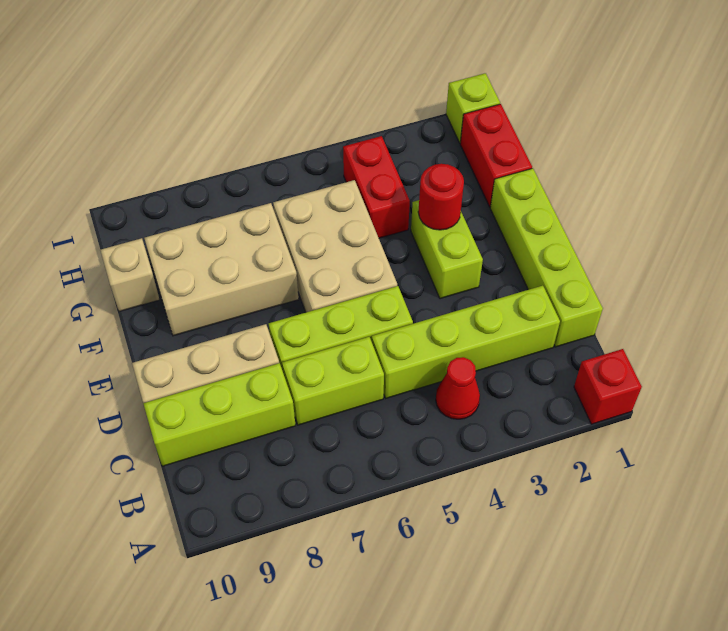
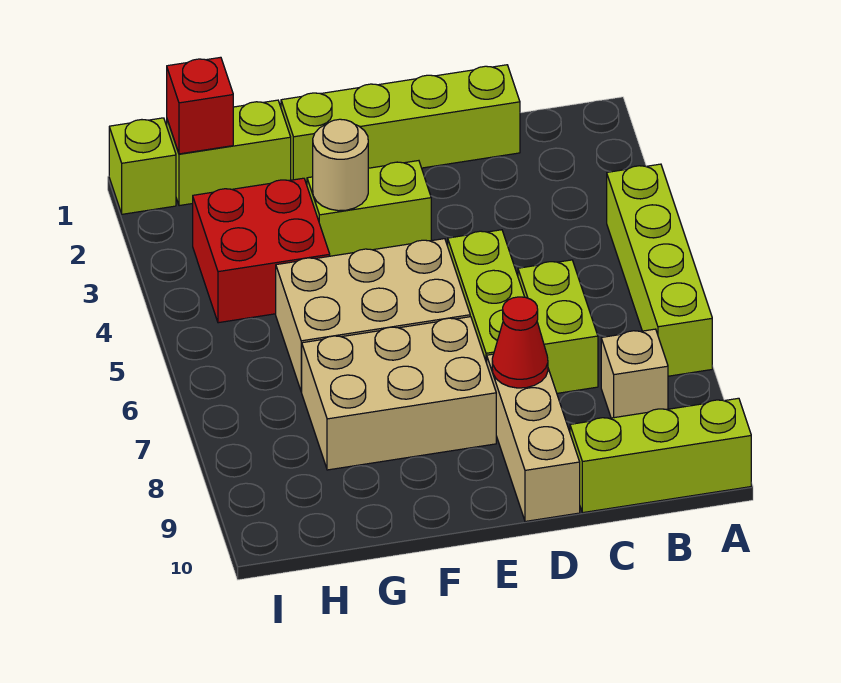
red 1x1 brick [574,349,642,424] -> red 1x1 brick moved to [167,57,233,154]
red 1x1 cone [436,357,480,419] -> red 1x1 cone moved to [492,297,548,388]
lime 1x4 brick [372,286,560,398] -> lime 1x4 brick moved to [607,164,712,376]
lime 1x3 brick [143,363,296,466] -> lime 1x3 brick turned to [570,398,751,513]
red 1x1 round brick [418,164,464,230] -> tan 1x1 round brick [313,119,368,211]
tan 2x3 brick [144,203,299,336] -> tan 2x3 brick turned to [302,317,496,470]
red 1x2 brick [460,104,532,207] -> lime 1x2 brick [167,100,291,206]
red 1x2 brick [343,136,410,238] -> red 2x2 brick [193,178,330,323]
tan 1x1 brick [100,238,160,312] -> tan 1x1 brick moved to [601,329,668,418]

